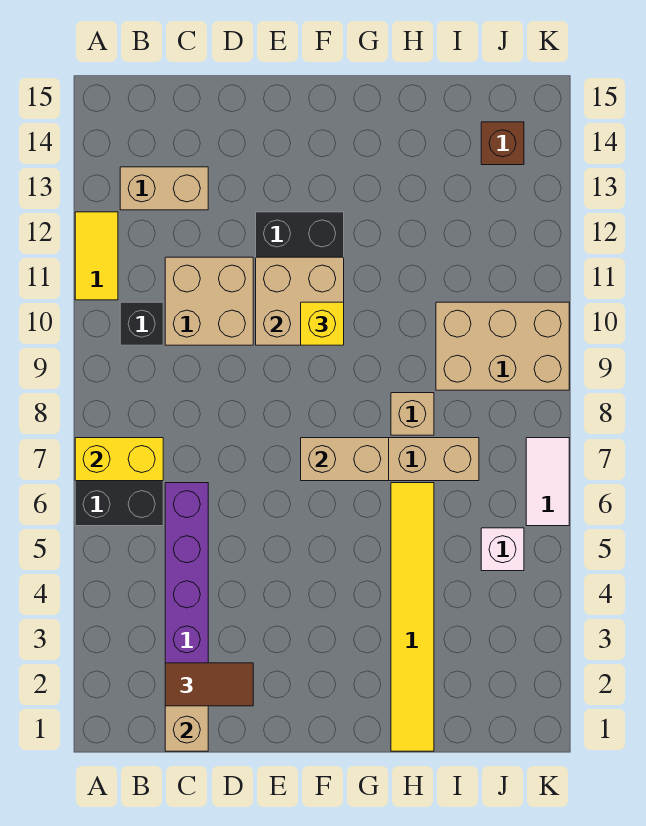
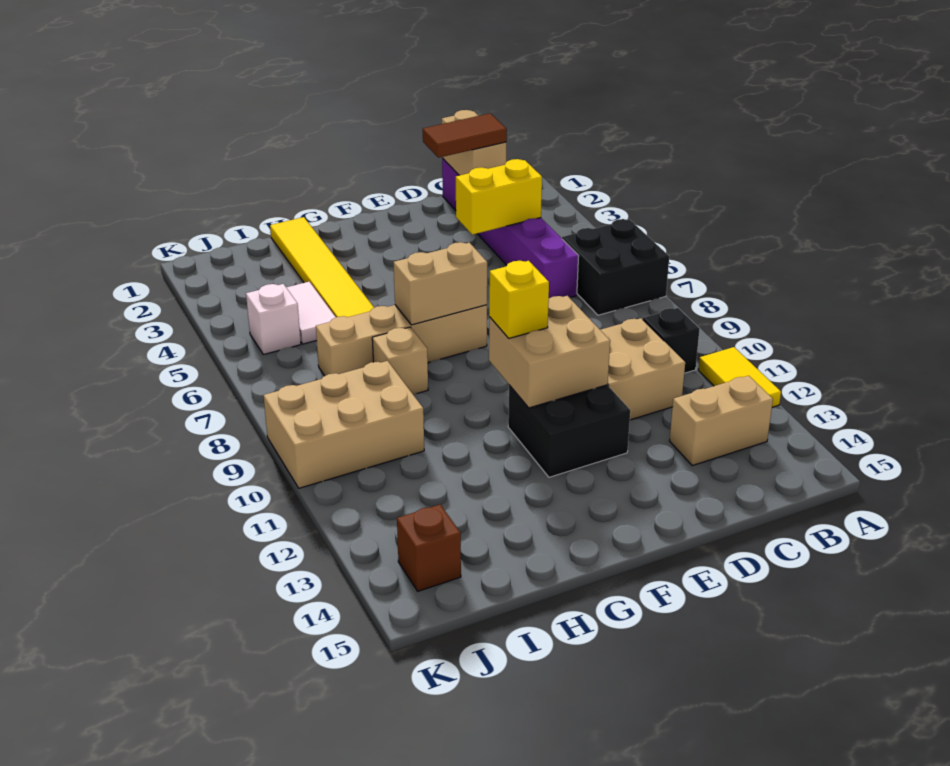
yellow 1x2 brick [75,438,163,481] -> yellow 1x2 brick moved to [456,159,542,235]
white 1x2 tile [526,438,569,526] -> white 1x2 tile moved to [286,282,336,344]

